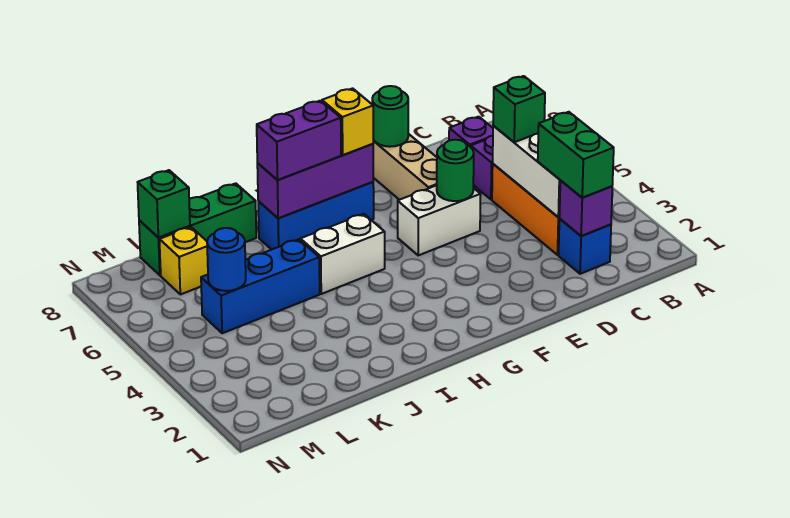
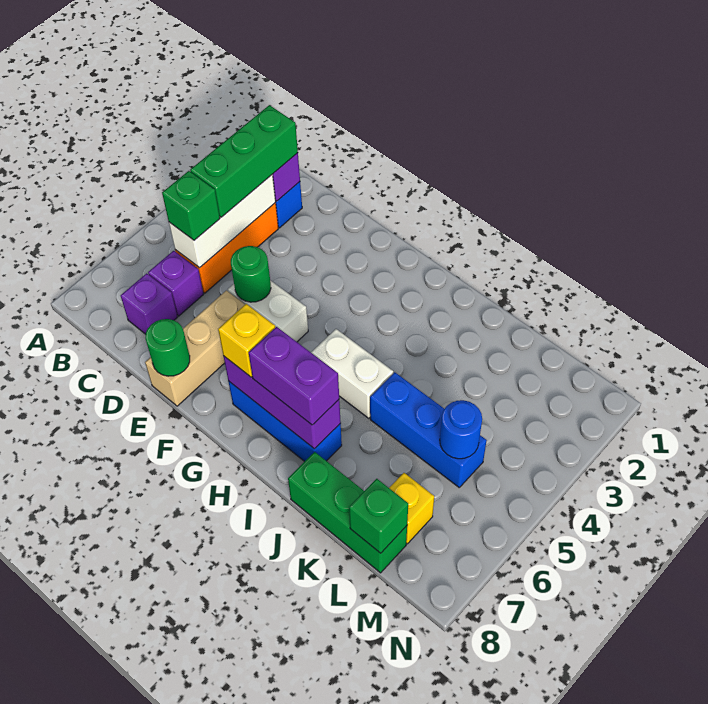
green 1x2 brick [538,112,614,198] -> green 1x3 brick [190,105,298,217]

